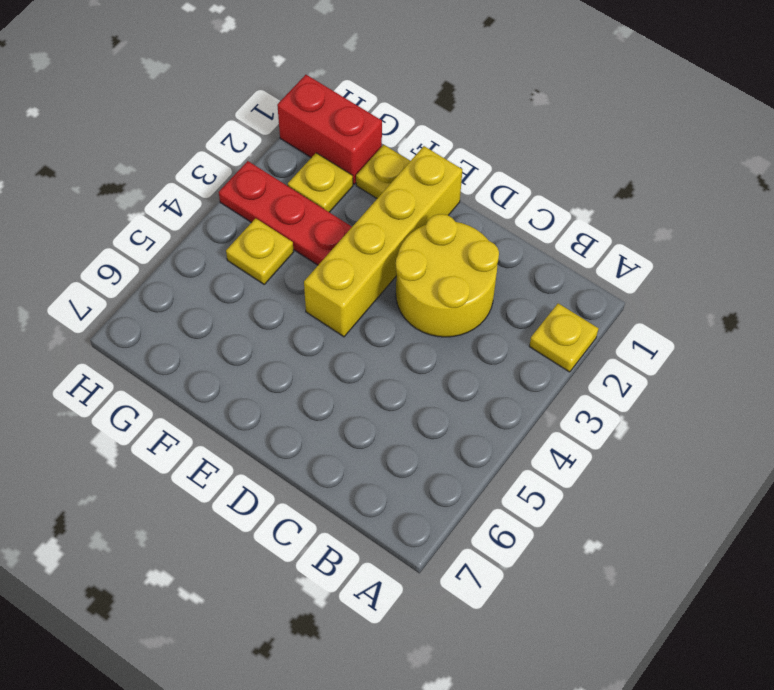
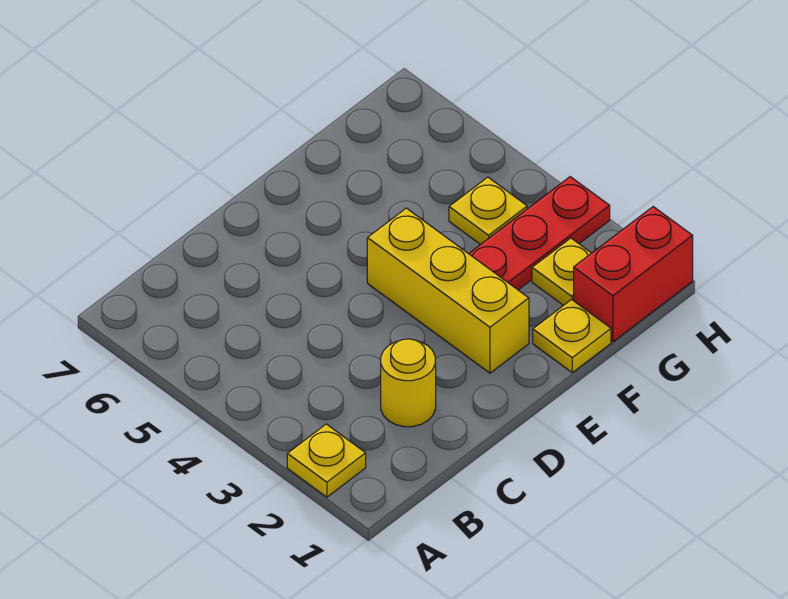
yellow 2x2 round brick [396,214,499,337] -> yellow 1x1 round brick [381,339,436,427]
yellow 1x4 brick [304,146,462,337] -> yellow 1x3 brick [367,208,529,373]

